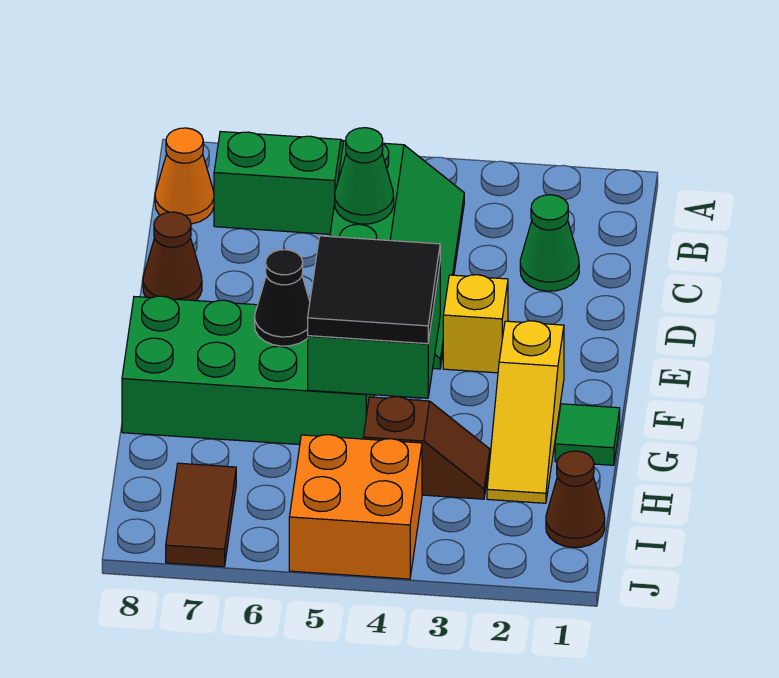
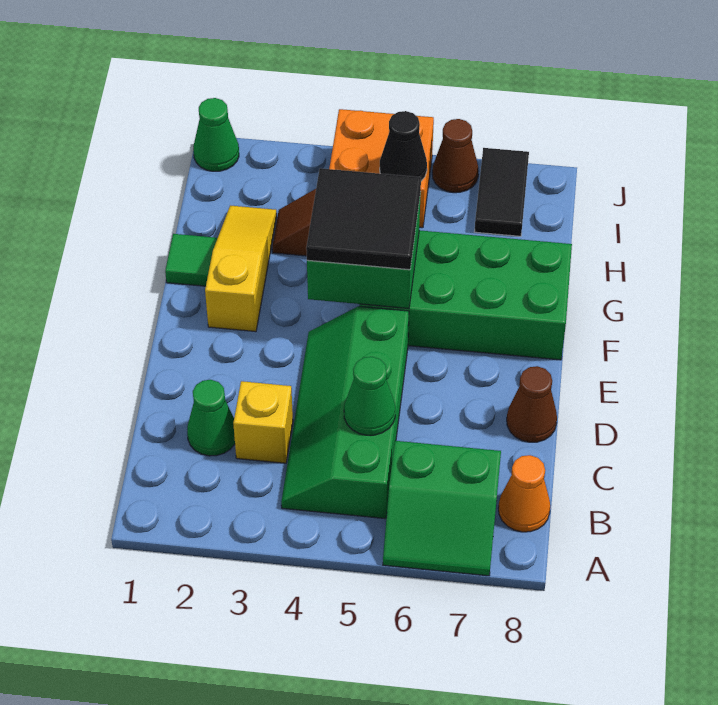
yellow 1x1 brick [443,275,508,373] -> yellow 1x1 brick moved to [233,381,293,463]
black 1x1 cone [255,250,310,346] -> black 1x1 cone moved to [380,111,427,181]
brown 1x1 cone [546,451,605,548] -> brown 1x1 cone moved to [432,119,479,193]
brown 1x2 tile [166,463,236,567] -> black 1x2 tile [474,148,529,236]
none -> green 1x1 cone [193,98,239,171]

